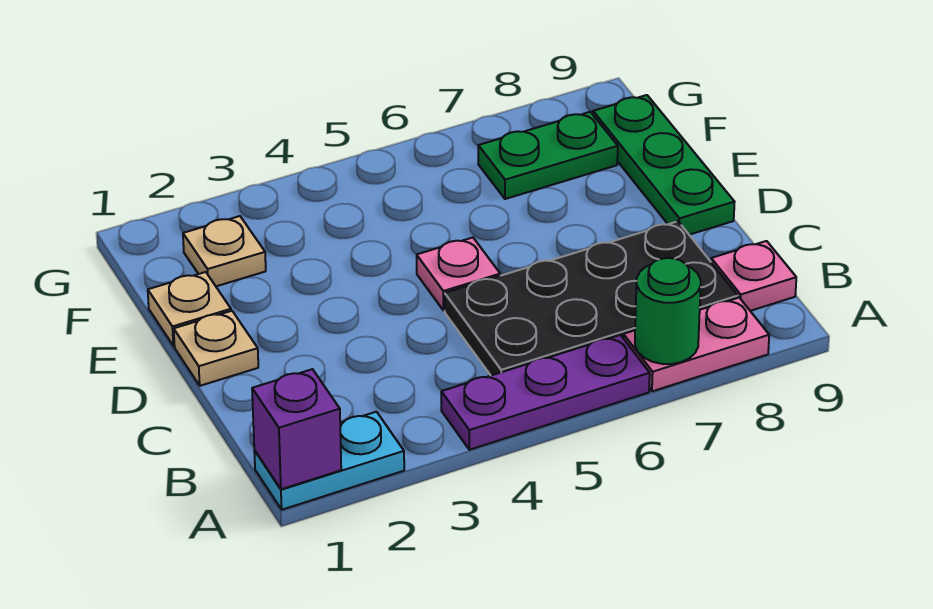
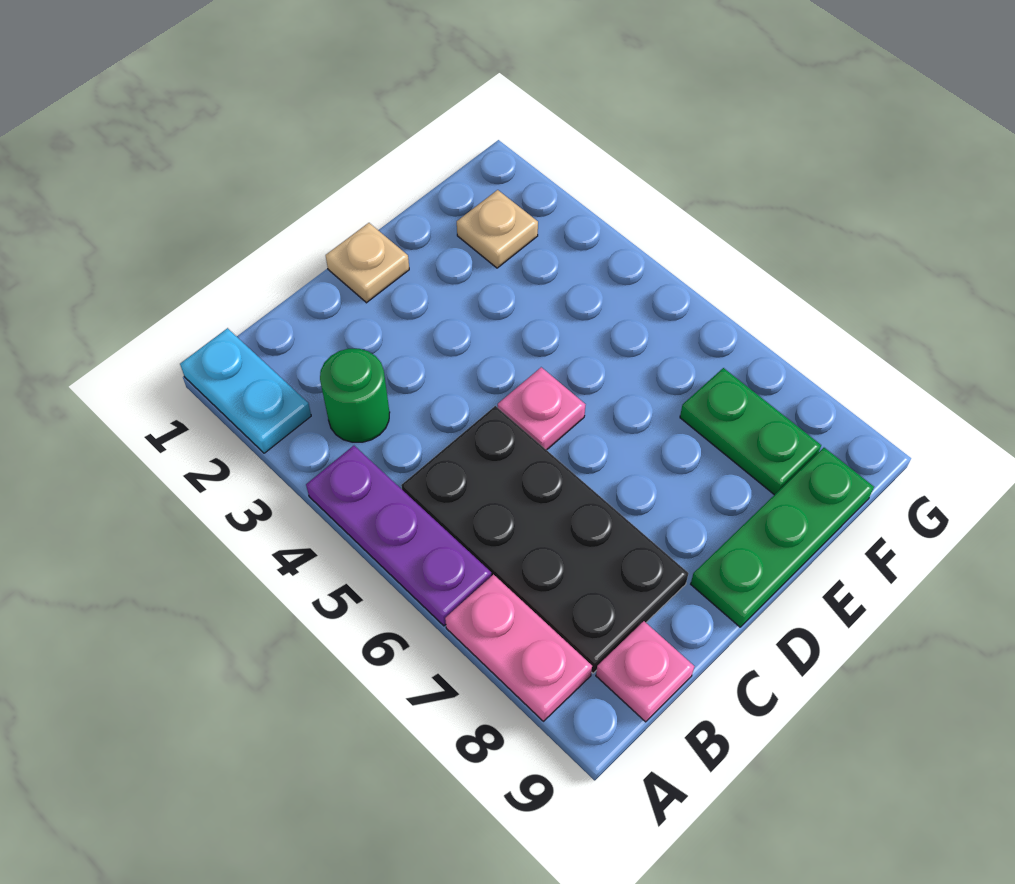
purple 1x1 brick [252,369,341,489] -> none
green 1x1 round brick [635,258,701,364] -> green 1x1 round brick moved to [320,349,390,442]
tan 1x1 plate [148,272,231,346] -> none

